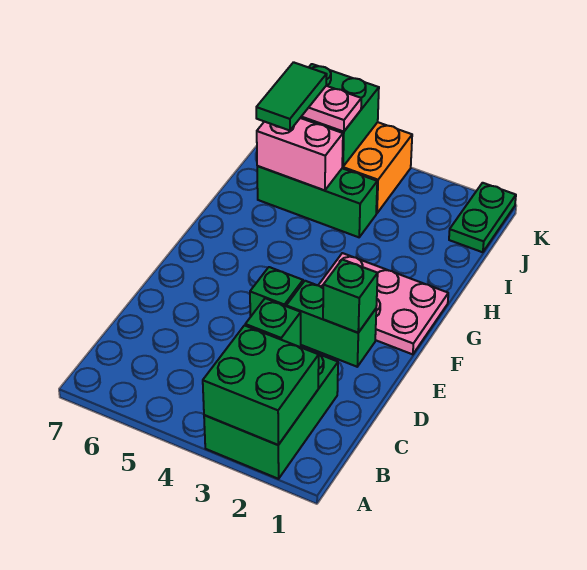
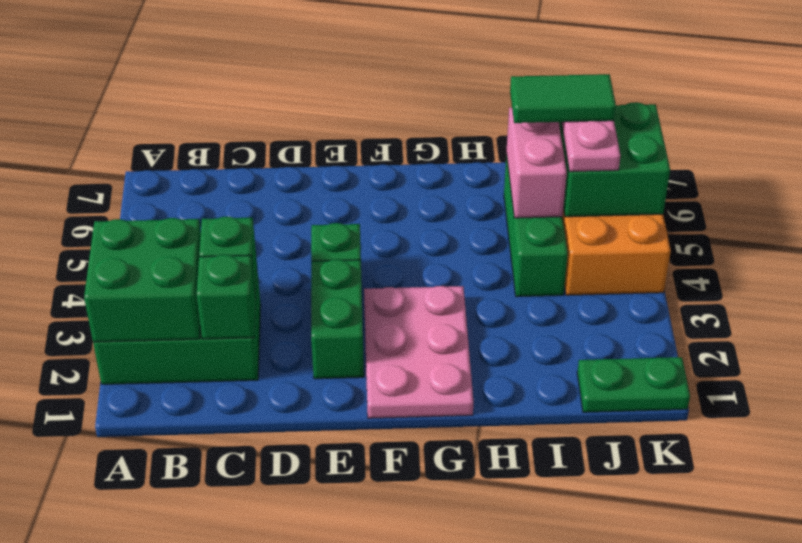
green 1x1 brick [323,260,378,333] -> green 1x1 brick moved to [197,255,255,339]

